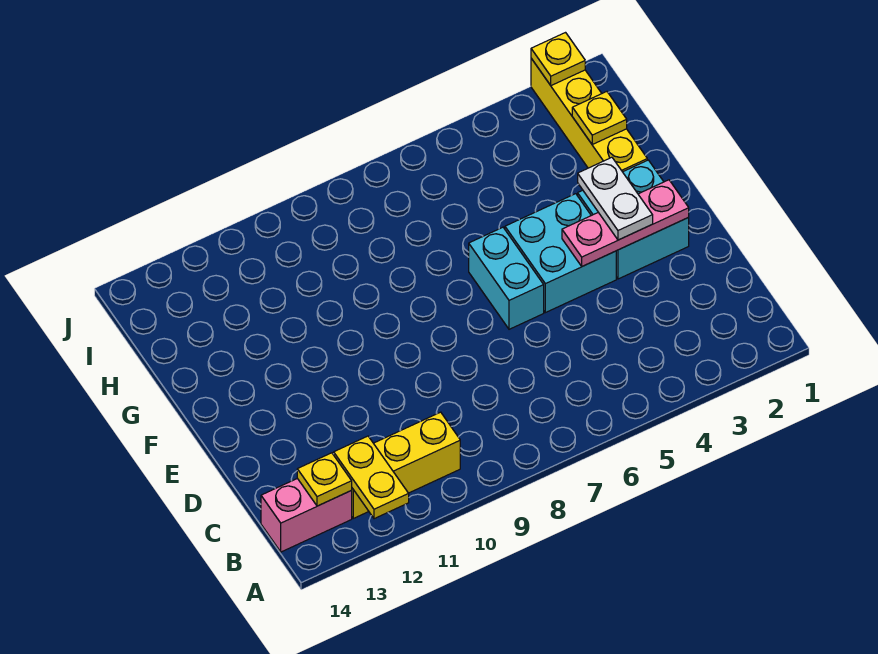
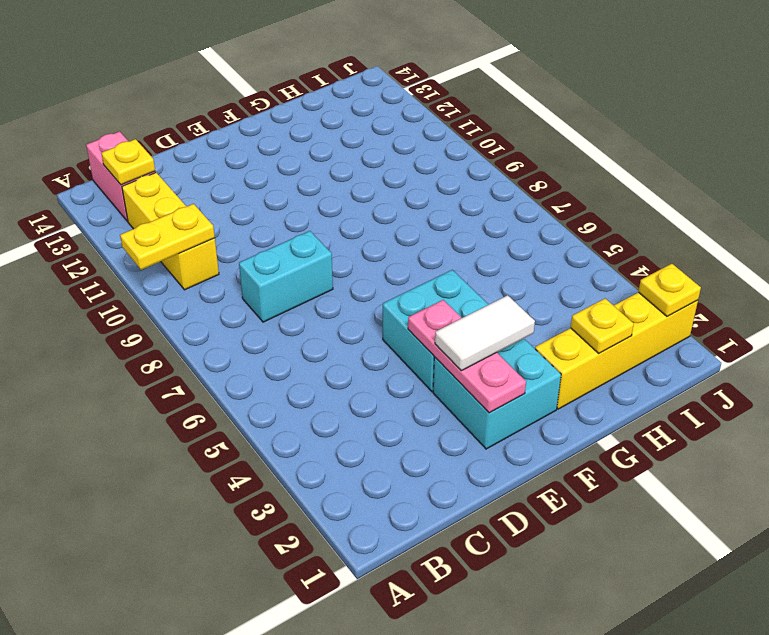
yellow 1x2 plate [334,436,409,519] -> yellow 1x2 plate moved to [120,204,215,270]
white 1x2 plate [578,157,653,240] -> white 1x2 tile [435,295,535,371]
cyan 1x2 brick [469,227,544,329] -> cyan 1x2 brick moved to [239,231,333,322]

